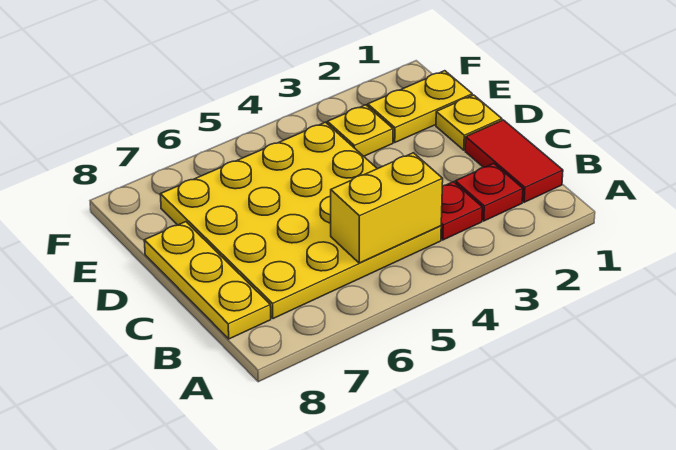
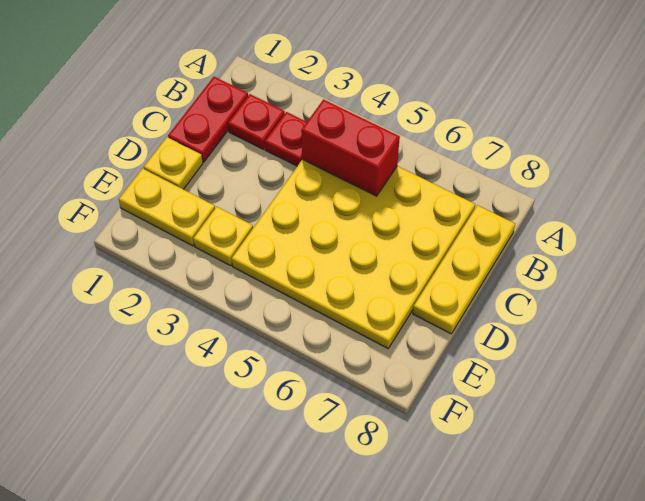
red 1x2 tile [465,120,563,202] -> red 1x2 plate [168,77,248,162]
yellow 1x2 brick [331,153,443,263] -> red 1x2 brick [301,100,400,196]

